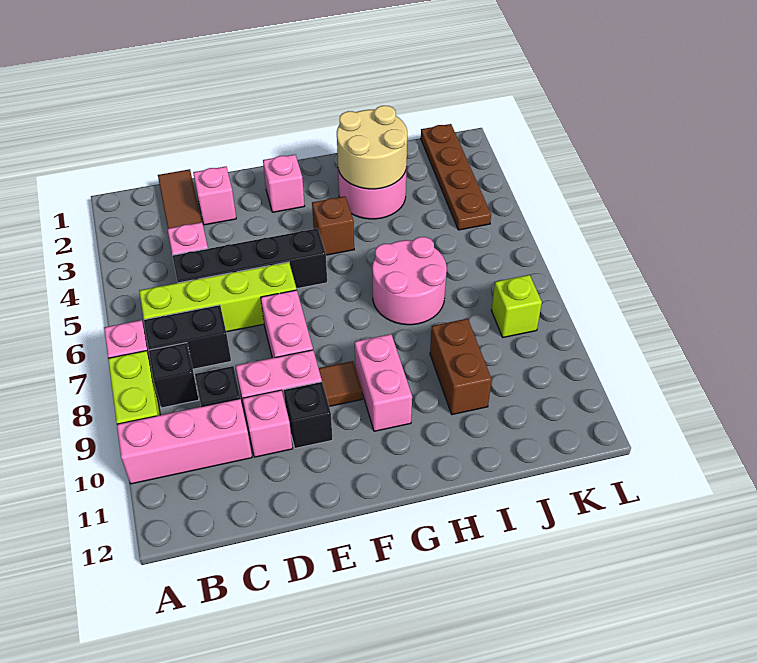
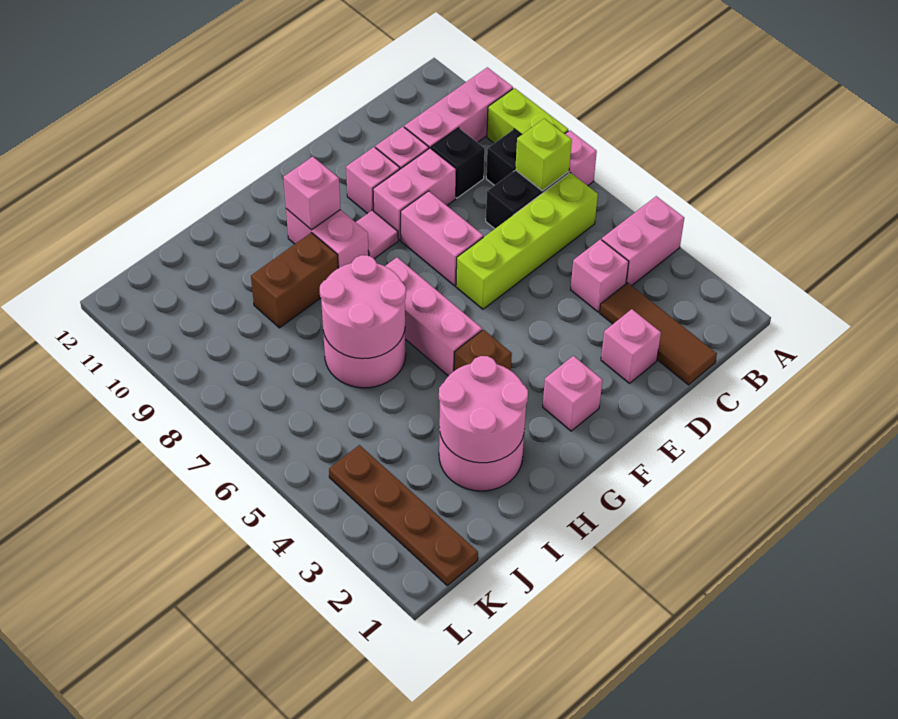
none -> pink 1x2 brick [602,196,684,286]
black 1x4 brick [173,228,327,289] -> none
black 1x1 brick [284,382,333,448] -> pink 1x1 brick [346,147,400,214]
brown 1x1 tile [319,361,362,406] -> pink 1x1 tile [356,210,398,259]
none -> pink 1x3 brick [385,257,482,376]
none -> pink 1x1 brick [283,157,340,230]
tan 2x2 round brick [337,106,407,189] -> pink 2x2 round brick [439,356,528,463]
none -> pink 2x2 round brick [320,255,406,359]
brown 1x2 brick [430,319,492,415] -> brown 1x2 brick turned to [251,233,338,328]
lime 1x1 brick [491,275,542,337] -> lime 1x1 brick moved to [515,119,572,191]

